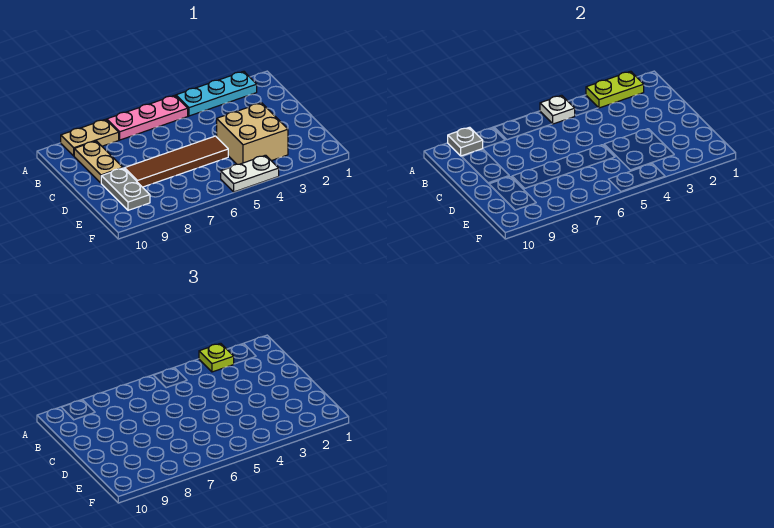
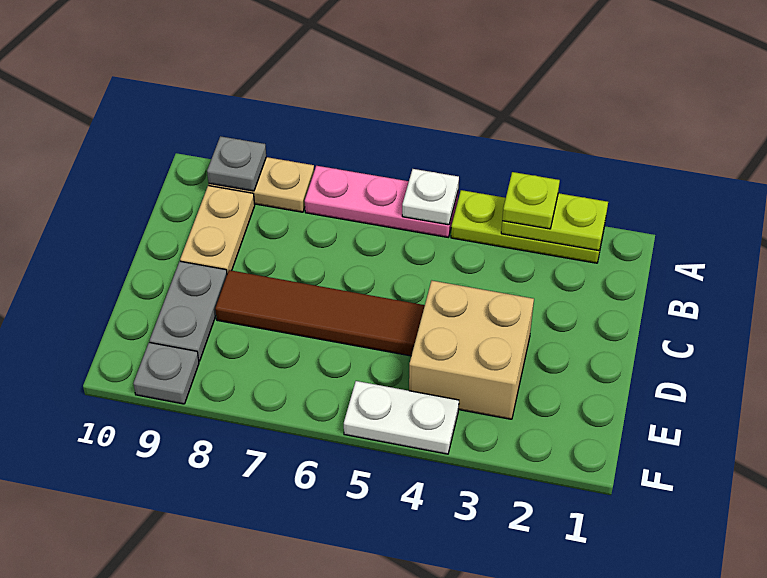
cyan 1x3 plate [176,71,257,116] -> lime 1x3 plate [451,190,606,263]
none -> grey 1x1 plate [133,342,199,404]

